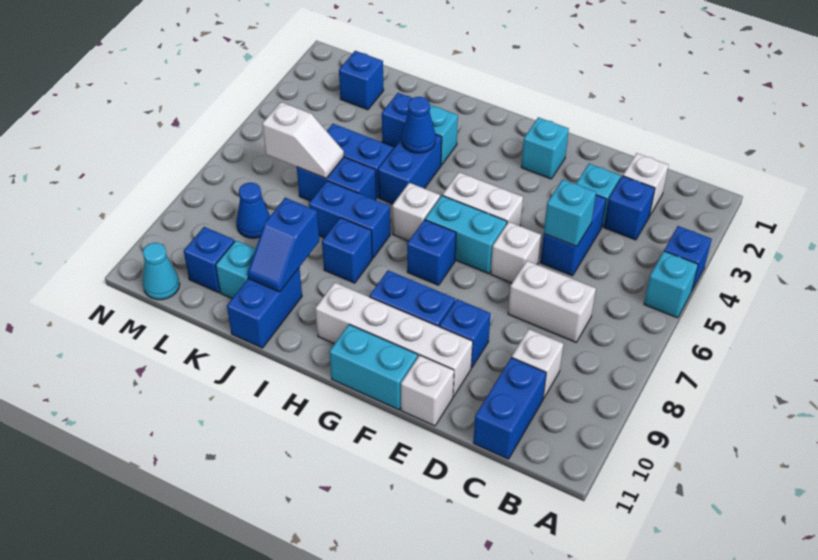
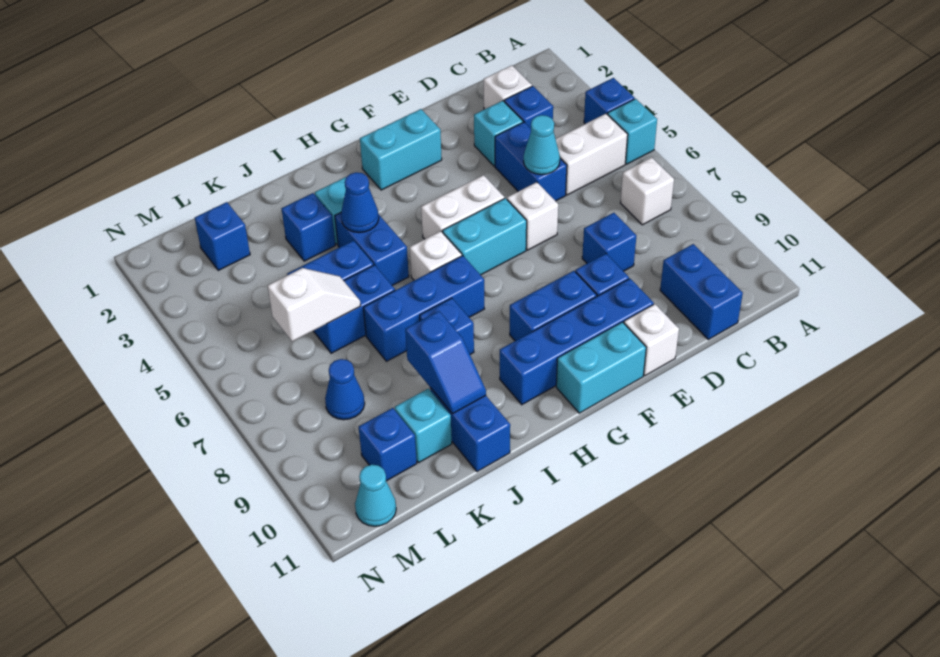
white 1x2 brick [508,261,596,342] -> white 1x2 brick moved to [556,114,628,195]
white 1x1 brick [512,329,563,399] -> white 1x1 brick moved to [621,157,674,225]
cyan 1x1 brick [544,179,596,247] -> cyan 1x1 cone [524,115,560,175]
white 1x4 brick [315,282,473,397] -> blue 1x4 brick [500,279,654,405]
cyan 1x1 brick [521,117,569,179] -> cyan 1x2 brick [360,109,442,190]
blue 1x1 brick [407,220,456,285] -> blue 1x1 brick moved to [582,213,636,271]
blue 1x2 brick [309,181,390,258] -> blue 1x3 brick [363,256,484,361]

